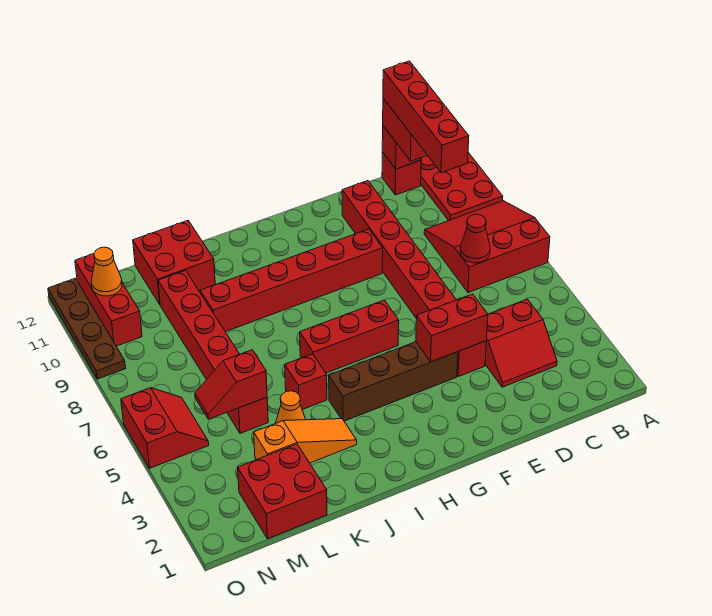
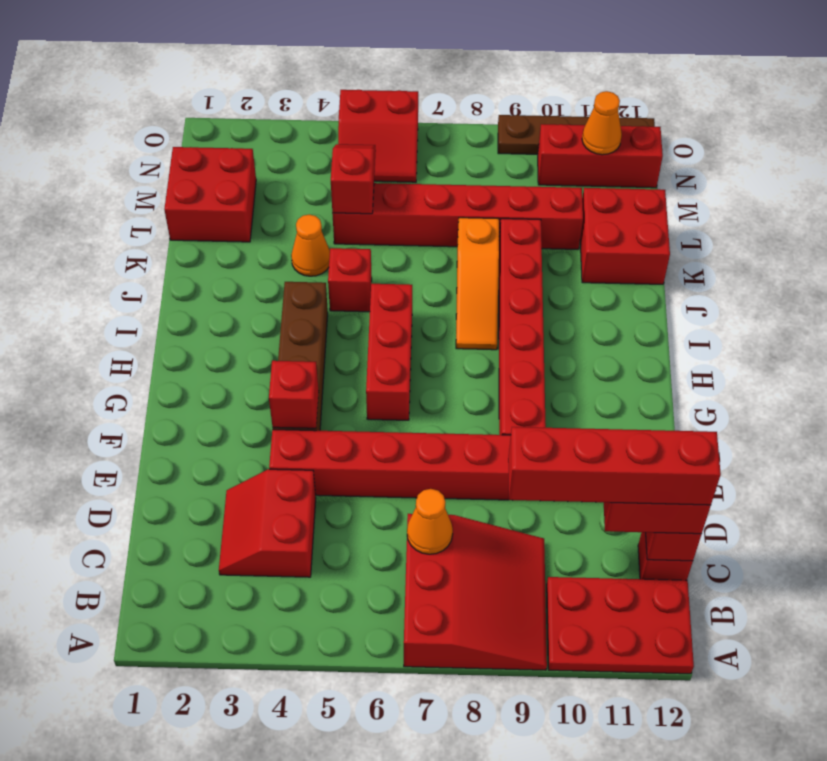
red 1x1 cone [460,214,490,263] -> orange 1x1 cone [407,489,453,554]
red 1x2 brick [416,294,488,362] -> red 1x1 brick [269,361,319,428]
orange 1x3 slope [254,419,357,463] -> orange 1x3 slope moved to [456,218,499,350]

